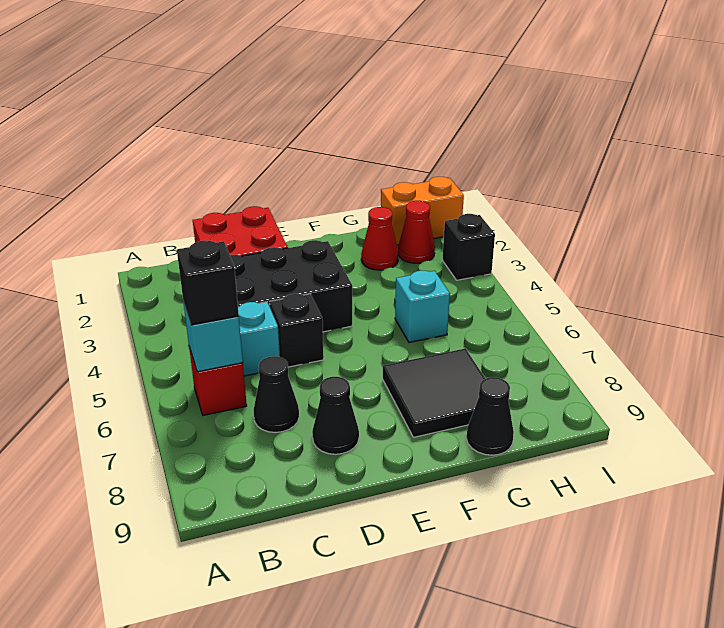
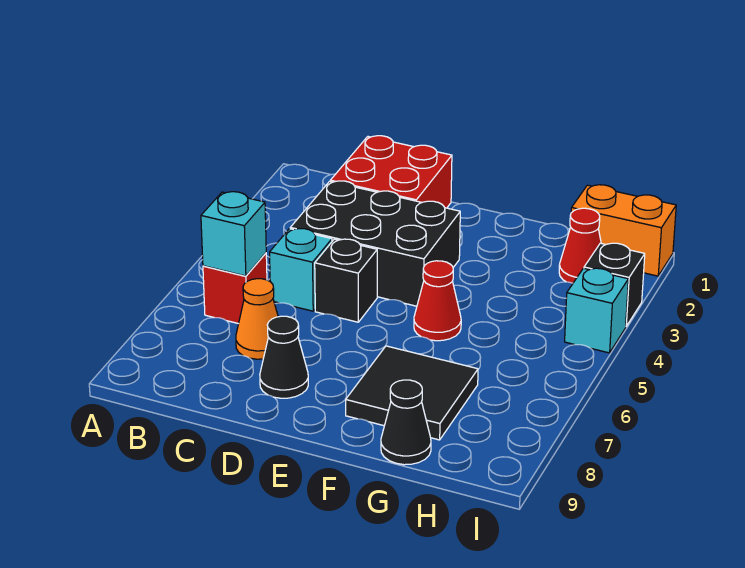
black 1x1 brick [177,240,239,325] -> none
black 1x1 cone [254,356,299,432] -> orange 1x1 cone [236,279,278,359]
red 1x1 cone [361,207,398,270] -> red 1x1 cone moved to [414,261,461,341]
cyan 1x1 brick [395,270,450,342] -> cyan 1x1 brick moved to [565,268,628,353]

